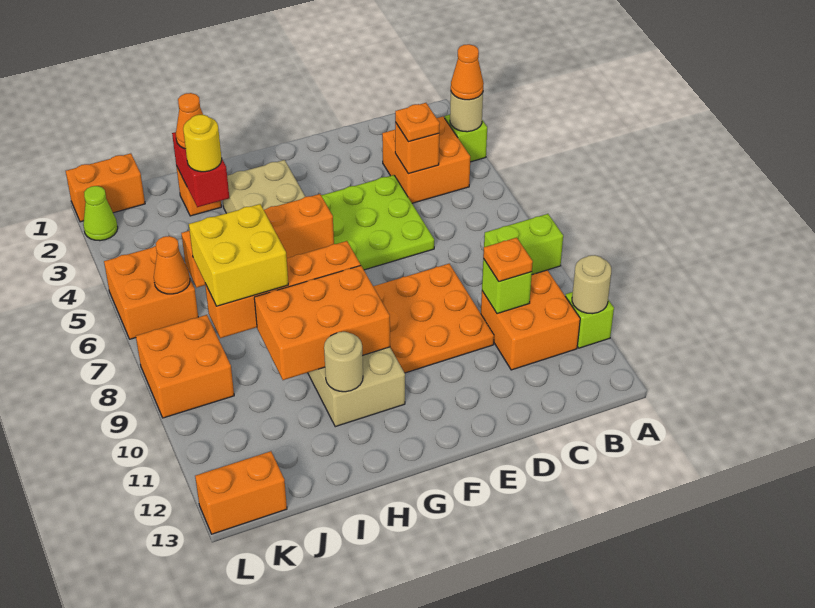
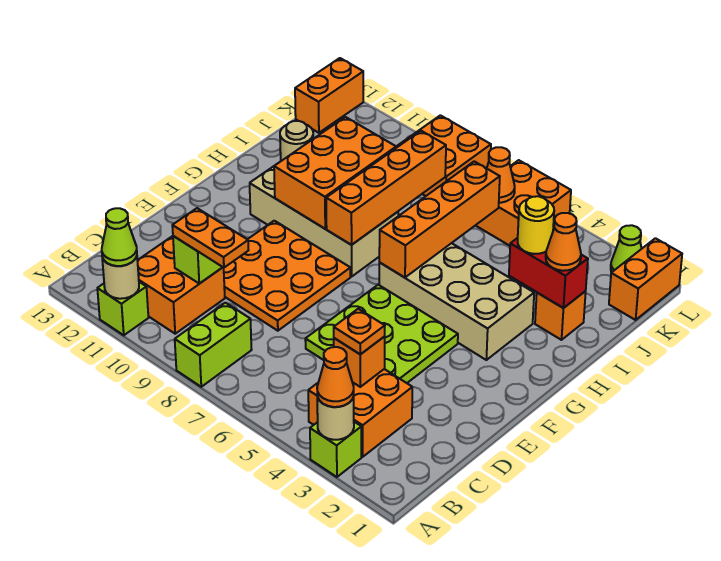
none -> lime 1x1 cone [102,208,137,266]
orange 1x1 plate [483,238,533,282] -> orange 1x2 plate [172,208,248,268]
yellow 2x2 brick [189,204,288,306] -> none

